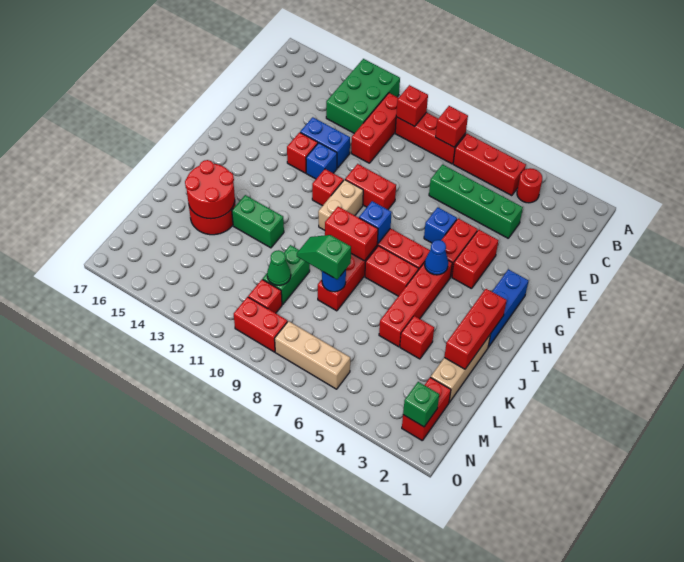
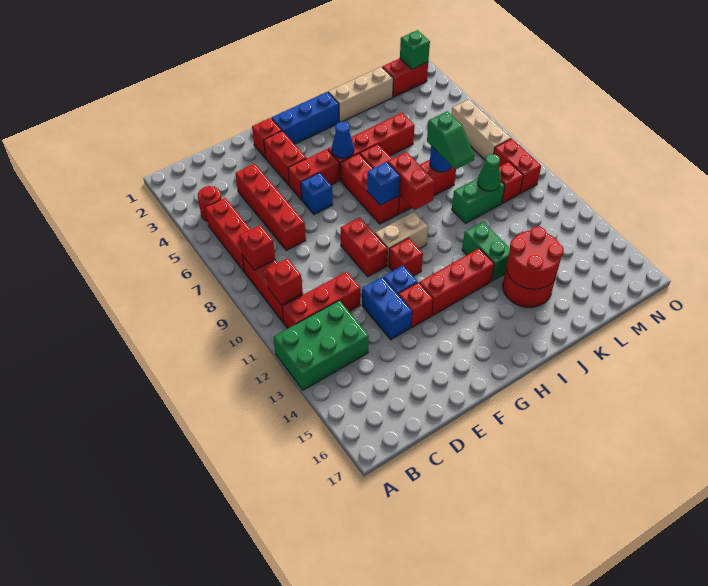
green 1x4 brick [429,165,523,238] -> red 1x4 brick [235,164,306,250]
red 1x2 brick [452,230,498,289] -> red 1x2 brick turned to [264,131,306,185]
red 1x3 brick [444,289,507,369] -> red 1x3 brick moved to [419,248,494,316]
red 1x1 brick [400,316,434,359] -> red 1x1 brick moved to [252,118,282,158]

